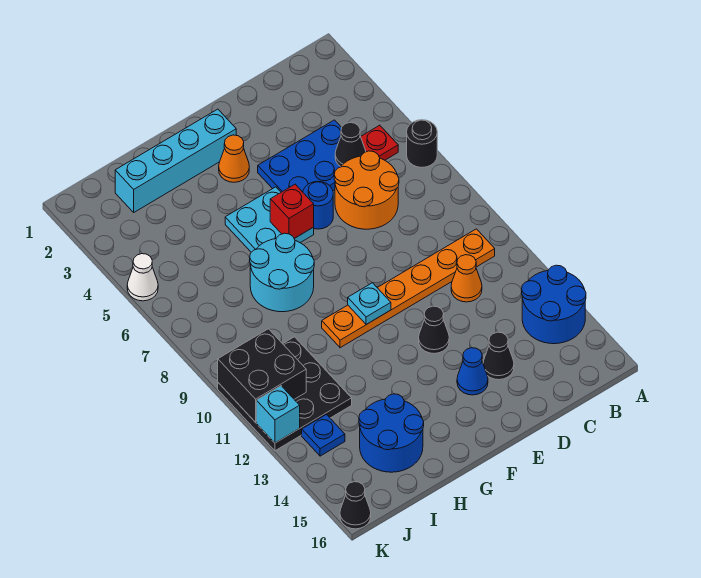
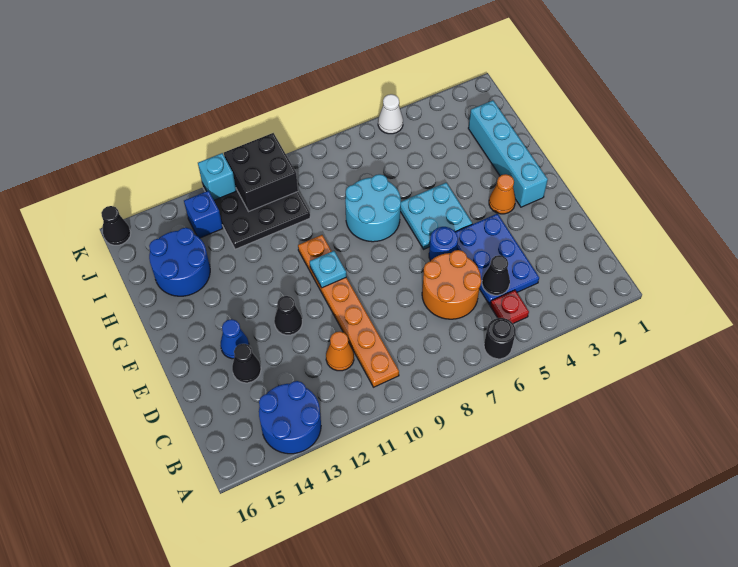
red 1x1 brick [270,184,314,239] -> none
blue 1x1 plate [302,415,345,456] -> blue 1x1 brick [184,191,223,238]

